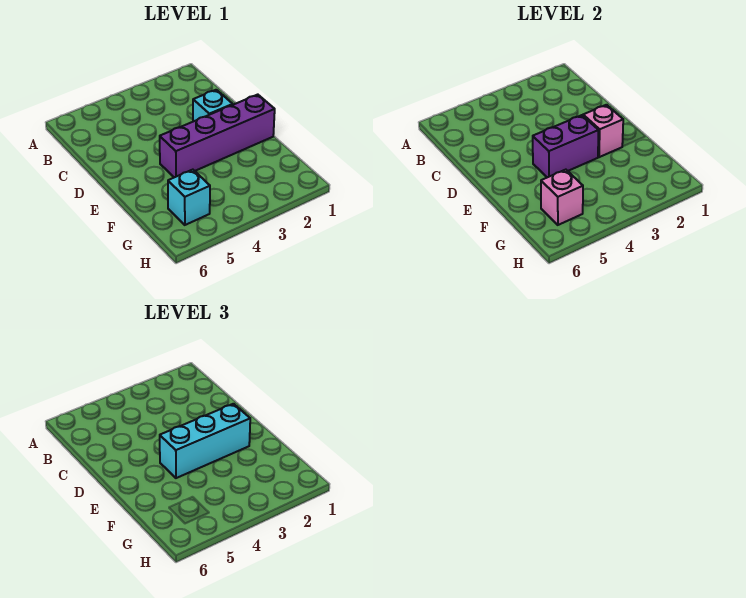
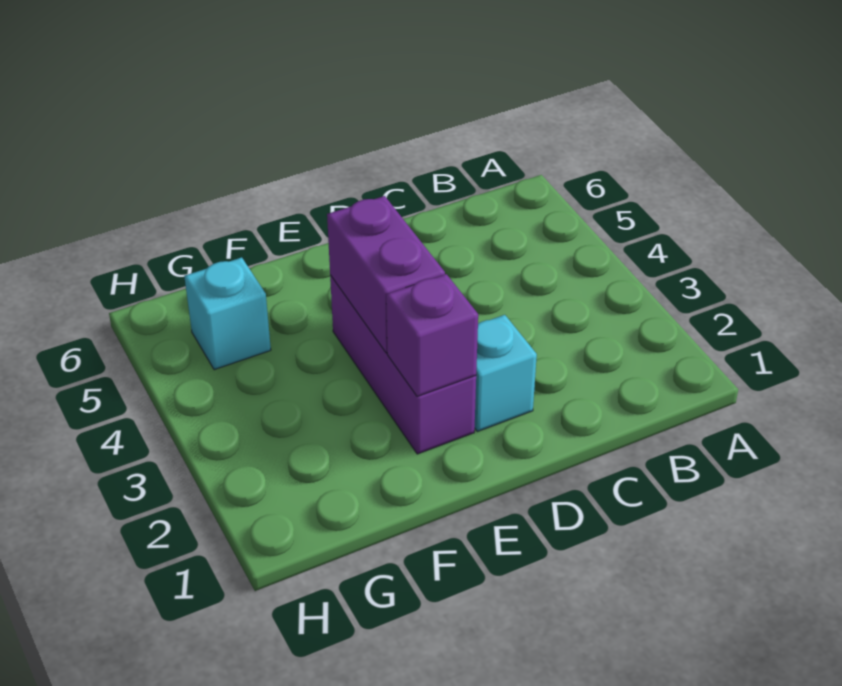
purple 1x4 brick [160,95,275,177] -> purple 1x3 brick [330,275,476,454]
pink 1x1 brick [583,105,623,157] -> purple 1x1 brick [386,274,478,397]
cyan 1x3 brick [160,404,250,478] -> none
pink 1x1 brick [541,170,583,225] -> none

